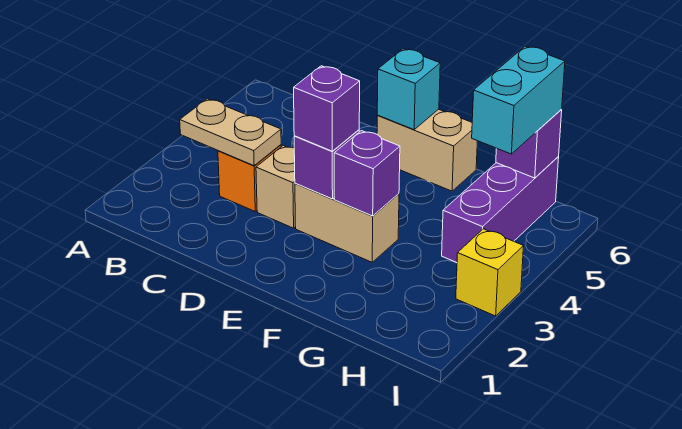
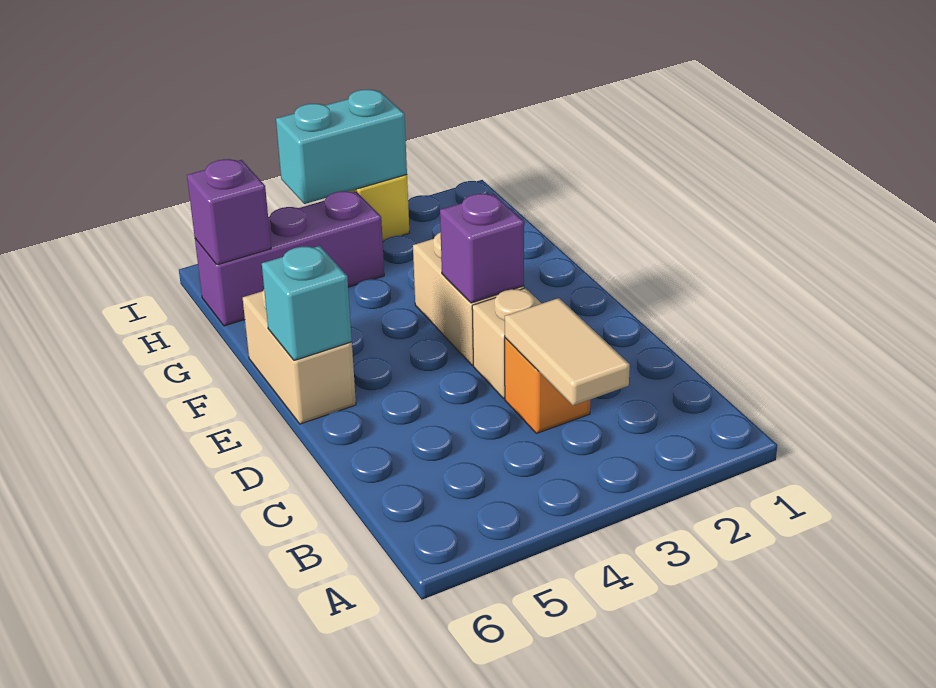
tan 1x2 plate [180,99,281,166] -> tan 1x2 tile [505,298,630,406]
purple 1x1 brick [294,66,360,151] -> none
purple 1x1 brick [334,131,400,216] -> none
cyan 1x2 brick [472,46,565,154] -> cyan 1x2 brick moved to [276,90,407,204]

